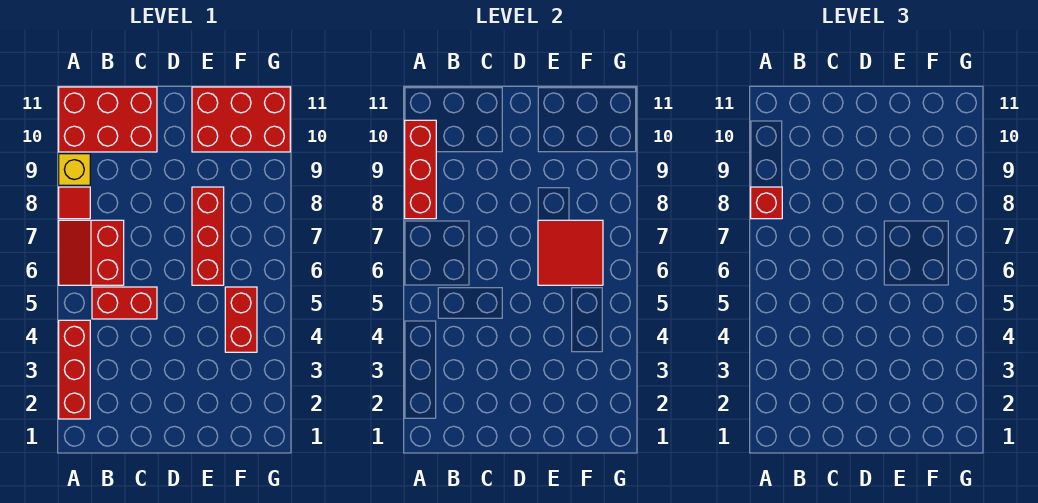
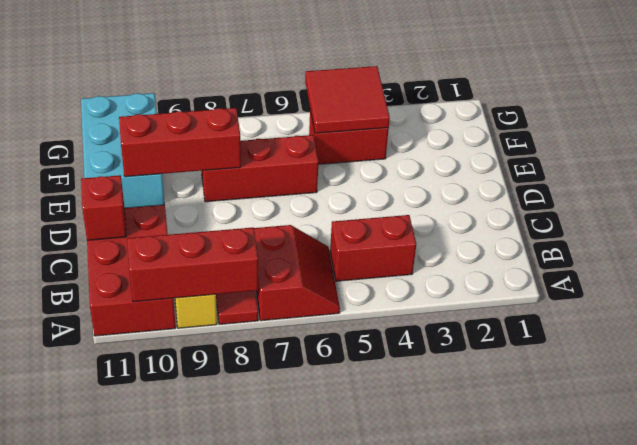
red 1x3 brick [59,320,90,419] -> red 1x3 brick moved to [119,108,241,177]
red 2x2 slope [59,220,124,285] -> red 2x2 slope turned to [254,225,340,321]
red 1x1 brick [751,187,782,219] -> red 1x1 brick moved to [81,175,126,240]
red 1x2 brick [92,287,157,319] -> red 1x2 brick turned to [330,215,416,281]
red 2x2 tile [538,220,603,285] -> red 2x2 tile moved to [305,66,390,133]
red 2x3 brick [192,87,290,152] -> cyan 2x3 brick [81,93,164,208]

